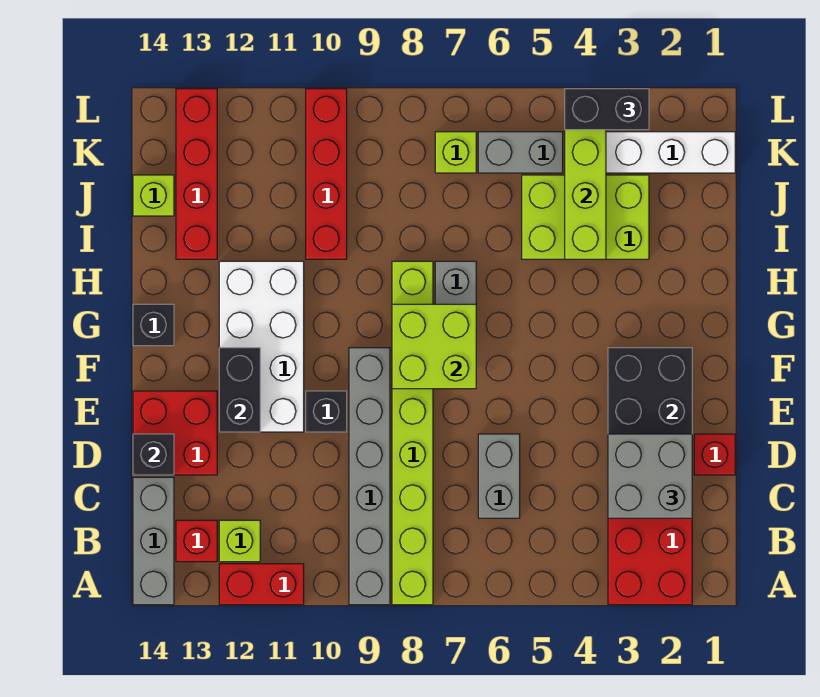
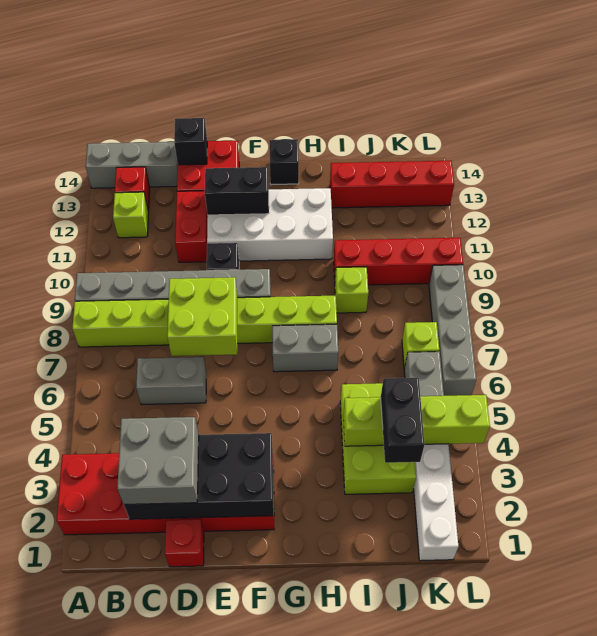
red 1x2 brick [219,564,304,605] -> red 1x2 brick moved to [175,191,208,262]
lime 2x2 brick [392,304,476,389] -> lime 2x2 brick moved to [167,277,237,356]
lime 1x1 brick [133,175,174,216] -> lime 1x1 brick moved to [335,267,368,313]
black 1x2 brick [565,89,649,130] -> black 1x2 brick moved to [381,378,425,463]
none -> grey 1x4 brick [429,265,476,396]

